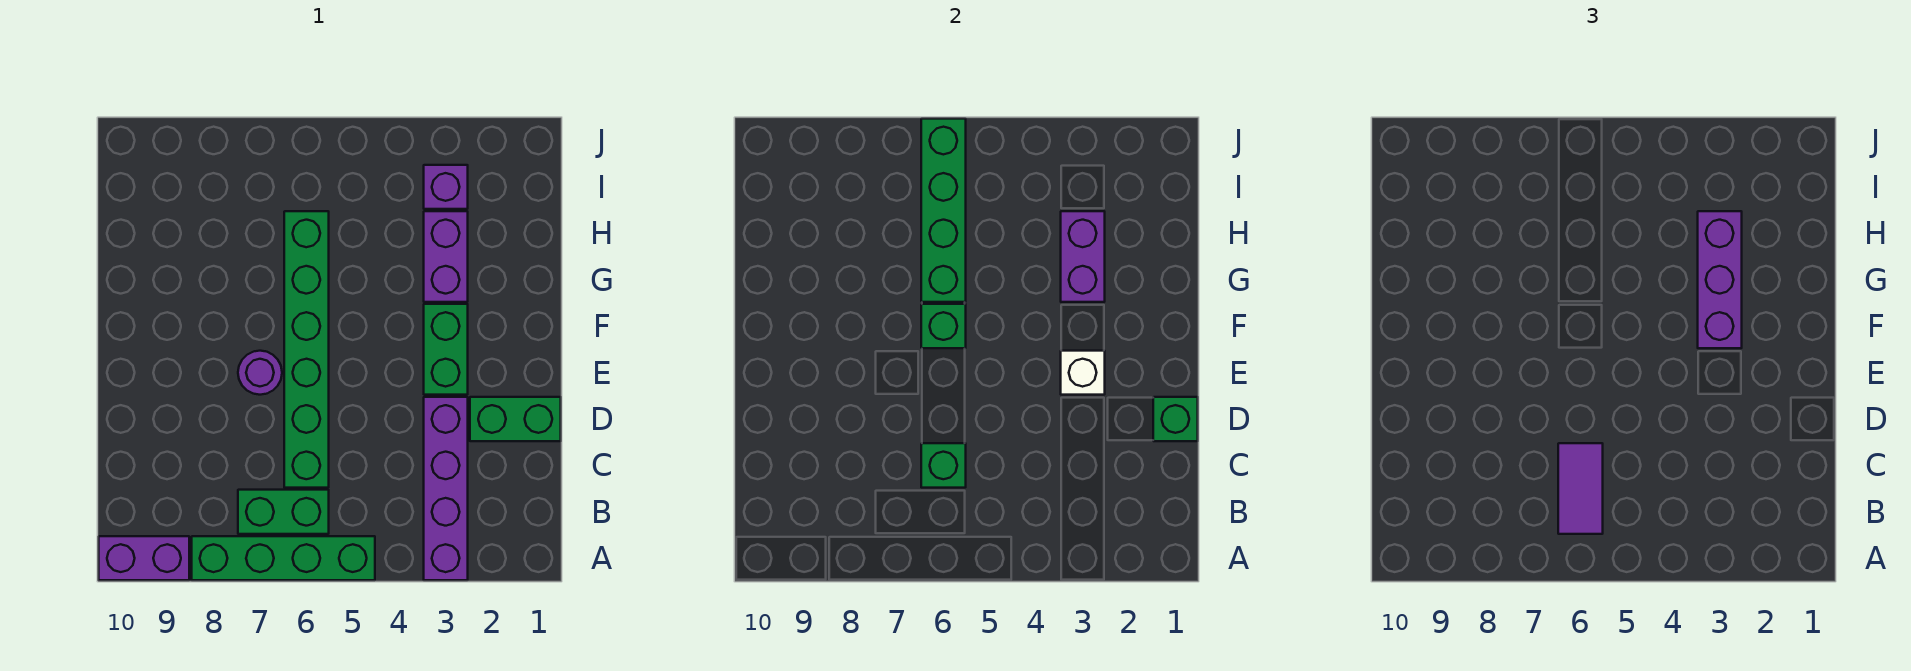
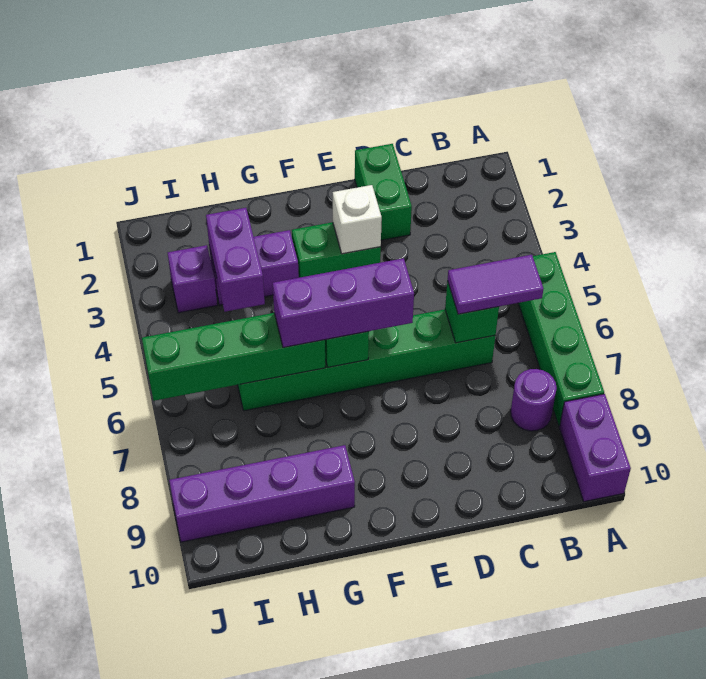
purple 1x4 brick [424,397,468,580] -> purple 1x4 brick moved to [169,445,355,542]
green 1x2 brick [238,490,329,534] -> none
green 1x1 brick [1153,397,1198,441] -> none
purple 1x1 round brick [238,351,282,395] -> purple 1x1 round brick moved to [511,369,557,431]
purple 1x3 brick [1698,211,1742,348] -> purple 1x3 brick moved to [273,258,414,348]
purple 1x2 brick [1061,211,1105,302] -> purple 1x2 brick turned to [206,208,265,312]

